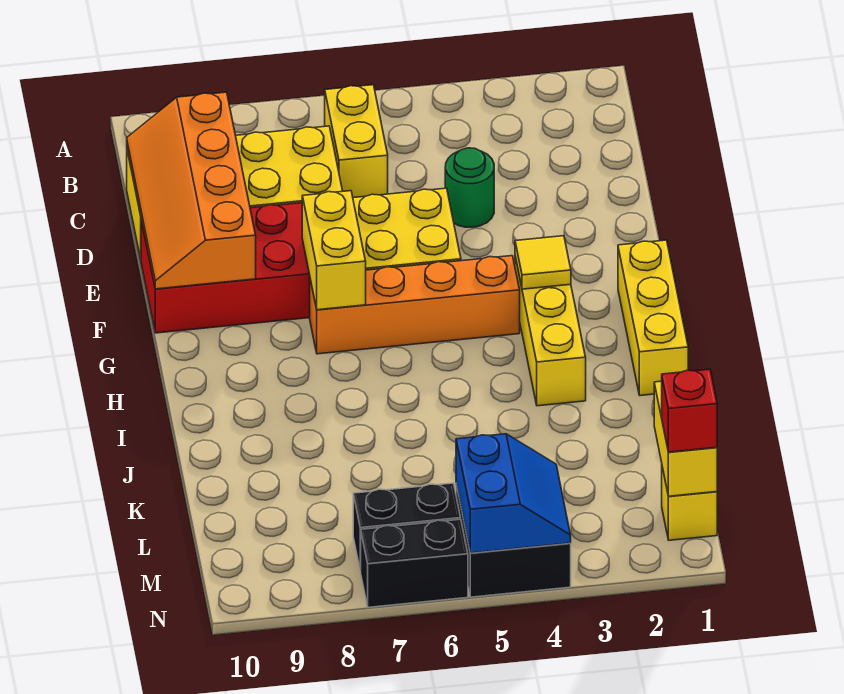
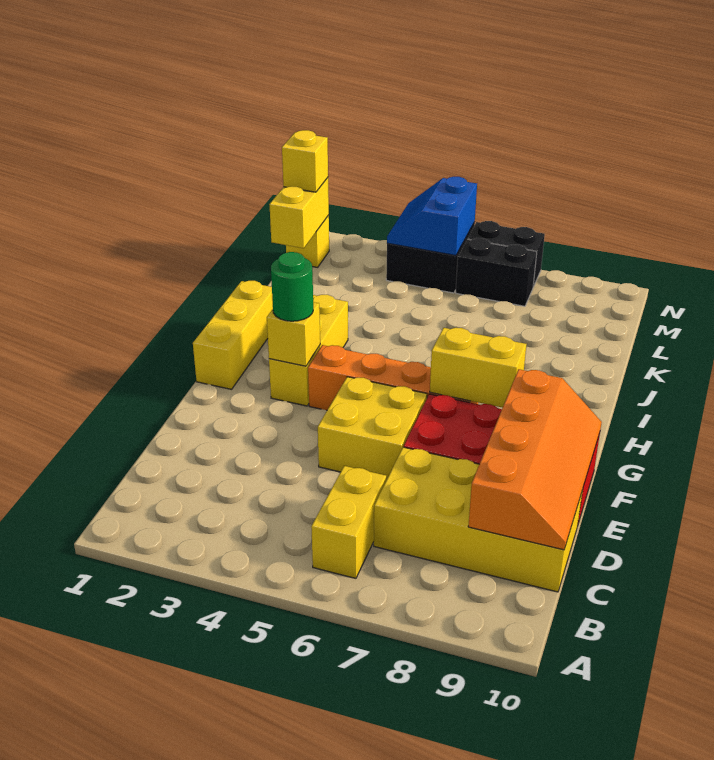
green 1x1 round brick [445,148,494,227] -> green 1x1 round brick moved to [271,252,313,321]
yellow 1x2 brick [302,191,366,310] -> yellow 1x2 brick turned to [430,328,526,408]
yellow 1x1 tile [515,236,571,289] -> yellow 1x1 brick [267,302,320,366]
red 1x1 brick [662,369,717,452] -> yellow 1x1 brick [282,130,328,192]

